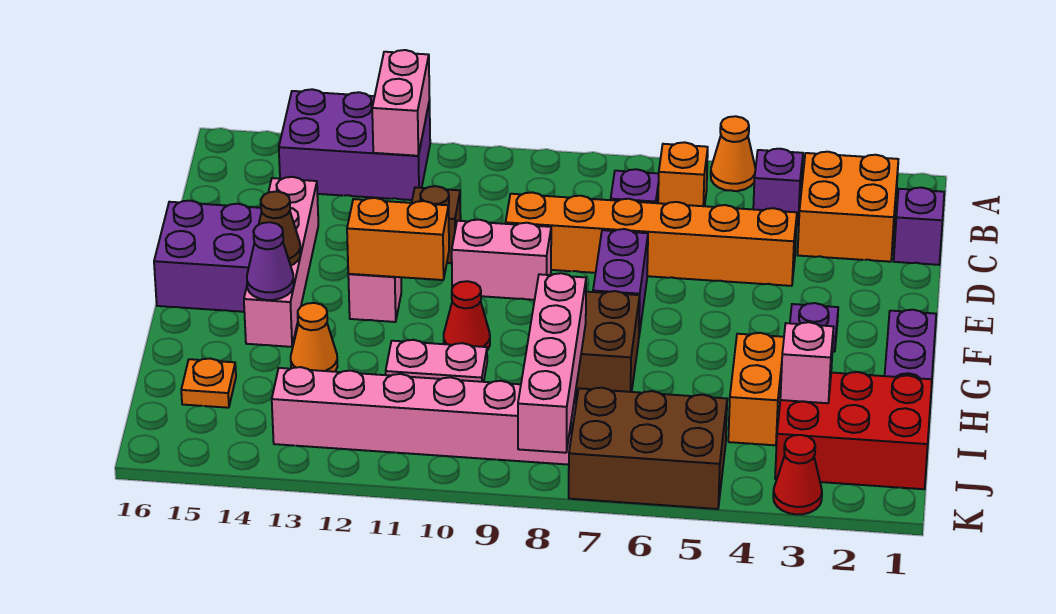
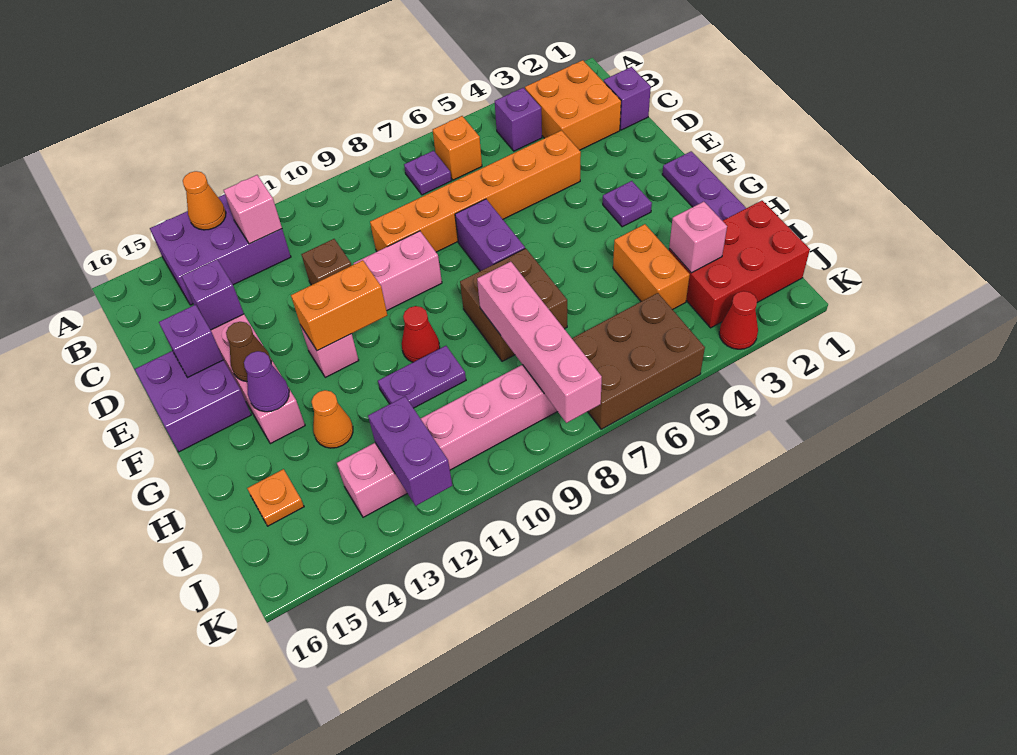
orange 1x1 cone [711,116,755,191] -> orange 1x1 cone moved to [183,171,226,230]
pink 1x2 brick [372,50,430,156] -> pink 1x1 brick [224,175,282,244]
none -> purple 1x1 brick [182,259,244,330]
none -> purple 1x1 brick [159,305,223,377]
pink 1x2 plate [386,340,487,382] -> purple 1x2 plate [378,346,466,408]
none -> purple 1x2 brick [368,396,452,506]

